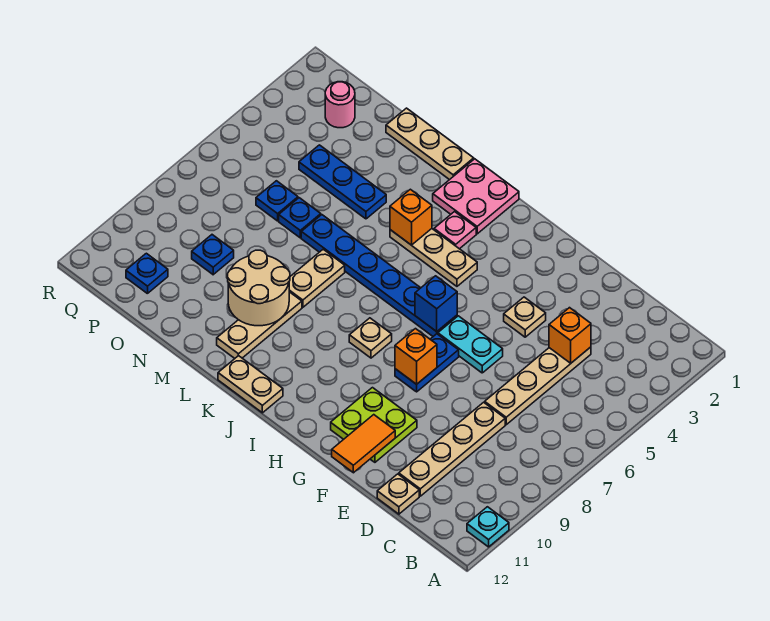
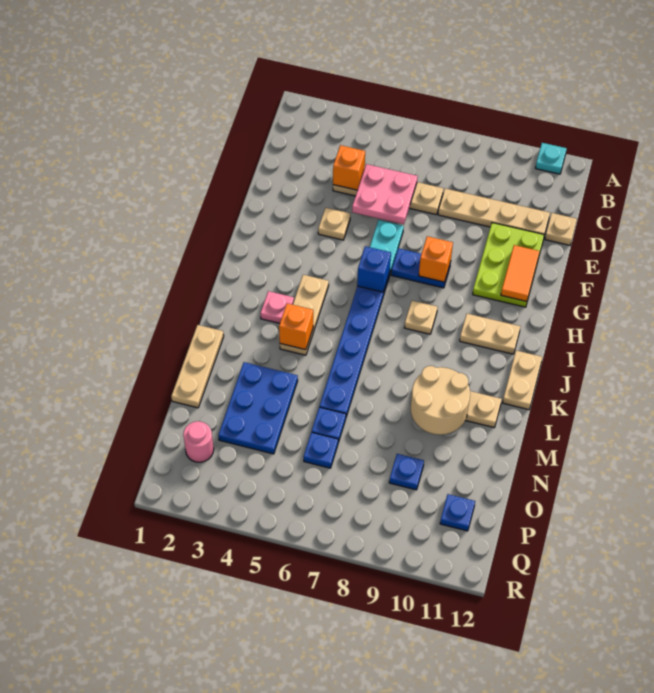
lime 2x2 plate [331,388,417,462] -> lime 2x3 plate [473,223,544,307]
orange 1x2 tile [332,415,395,473] -> orange 1x2 tile turned to [501,245,540,301]
pink 2x2 plate [433,159,519,234] -> pink 2x2 plate moved to [352,164,418,224]
tan 1x2 plate [289,249,345,307] -> tan 1x2 plate moved to [460,314,521,354]
blue 1x3 plate [299,145,386,219] -> blue 2x3 plate [218,362,298,454]

